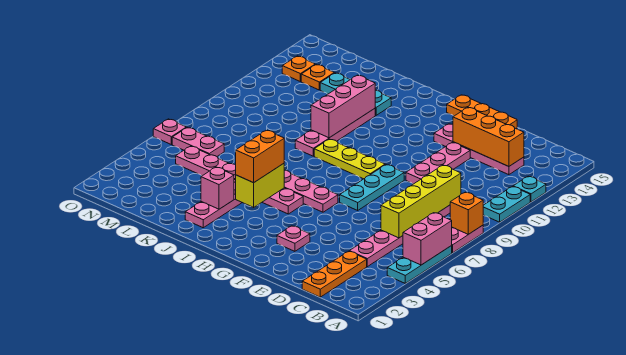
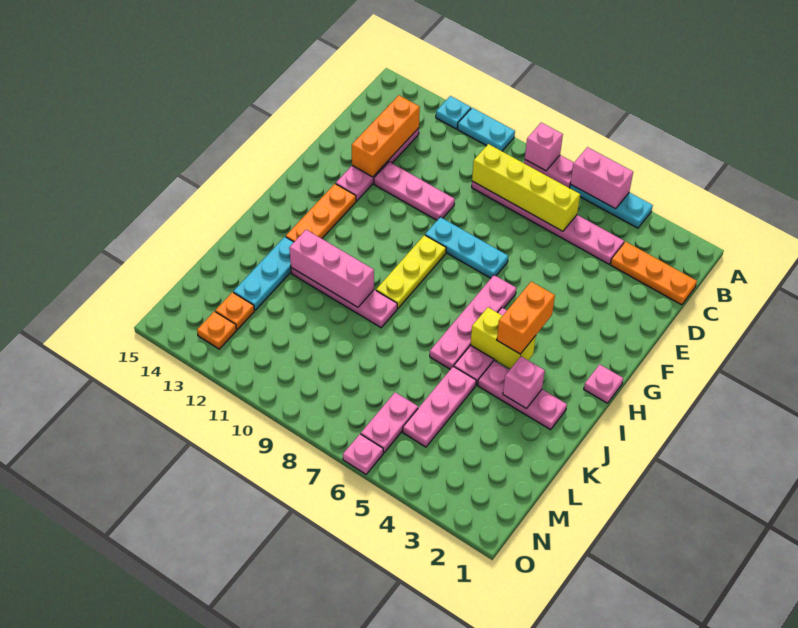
orange 1x1 brick [450,192,483,234] -> pink 1x1 brick [525,123,563,171]
orange 1x3 plate [447,95,517,128] -> orange 1x3 plate moved to [286,184,356,242]
pink 1x1 plate [277,226,310,251] -> pink 1x1 plate moved to [584,364,623,403]
orange 1x2 brick [236,130,284,183] -> orange 1x2 brick turned to [497,282,555,354]

